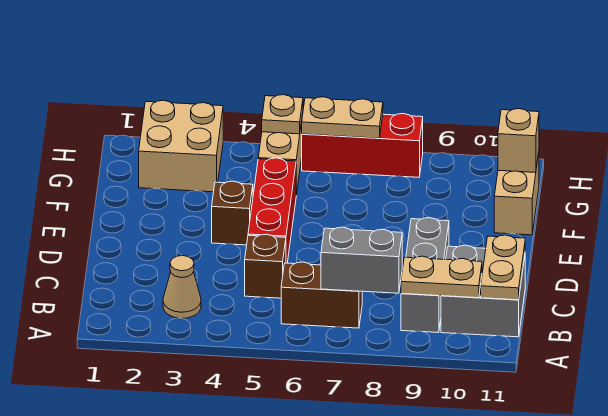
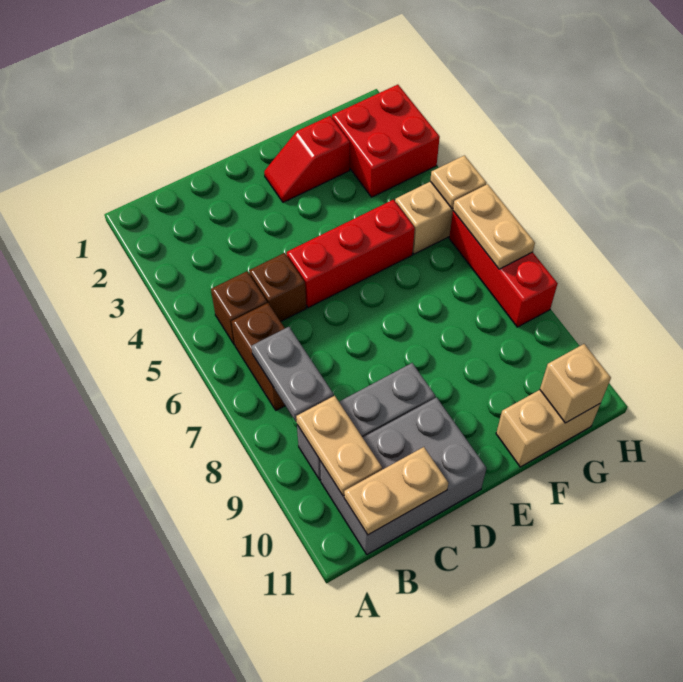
tan 1x1 cone [163,256,201,318] -> none
grey 1x2 brick [321,227,402,293] -> grey 1x2 plate [252,327,334,422]
grey 2x2 brick [441,245,525,337] -> grey 2x3 brick [320,398,486,554]
none -> red 1x2 slope [264,116,350,202]
brown 1x1 brick [212,181,253,245] -> brown 1x1 brick moved to [211,271,267,345]
tan 2x2 brick [139,100,223,192] -> red 2x2 brick [332,85,440,197]

